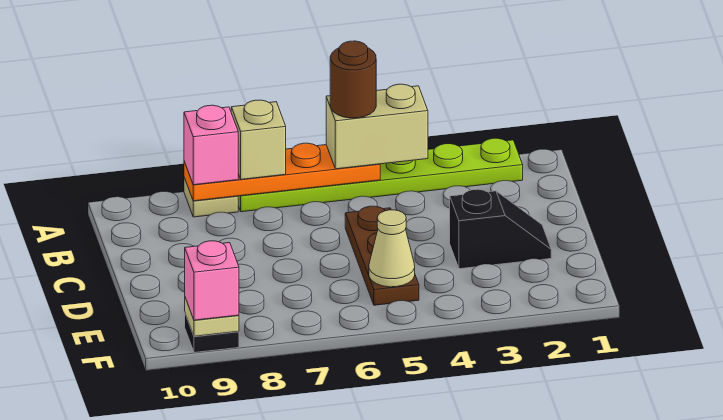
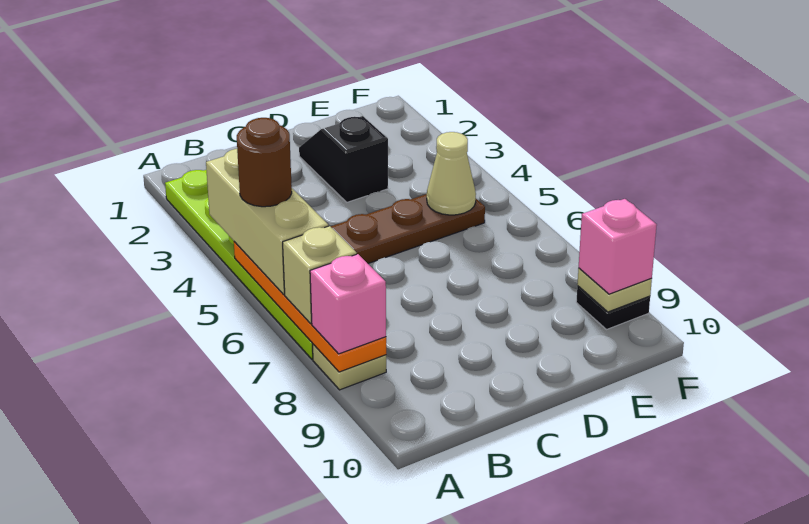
tan 1x2 brick [326,84,428,169] -> tan 1x3 brick [206,149,329,295]

